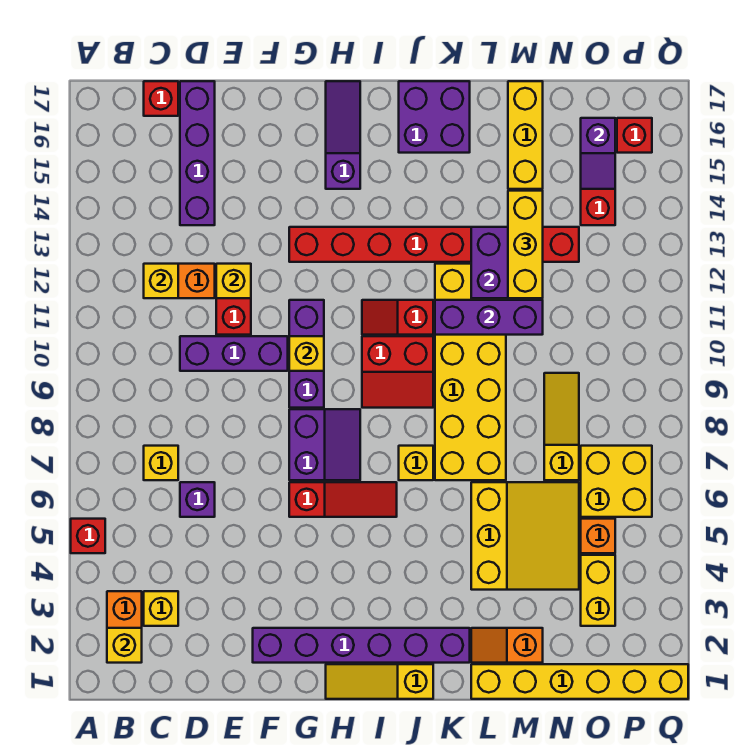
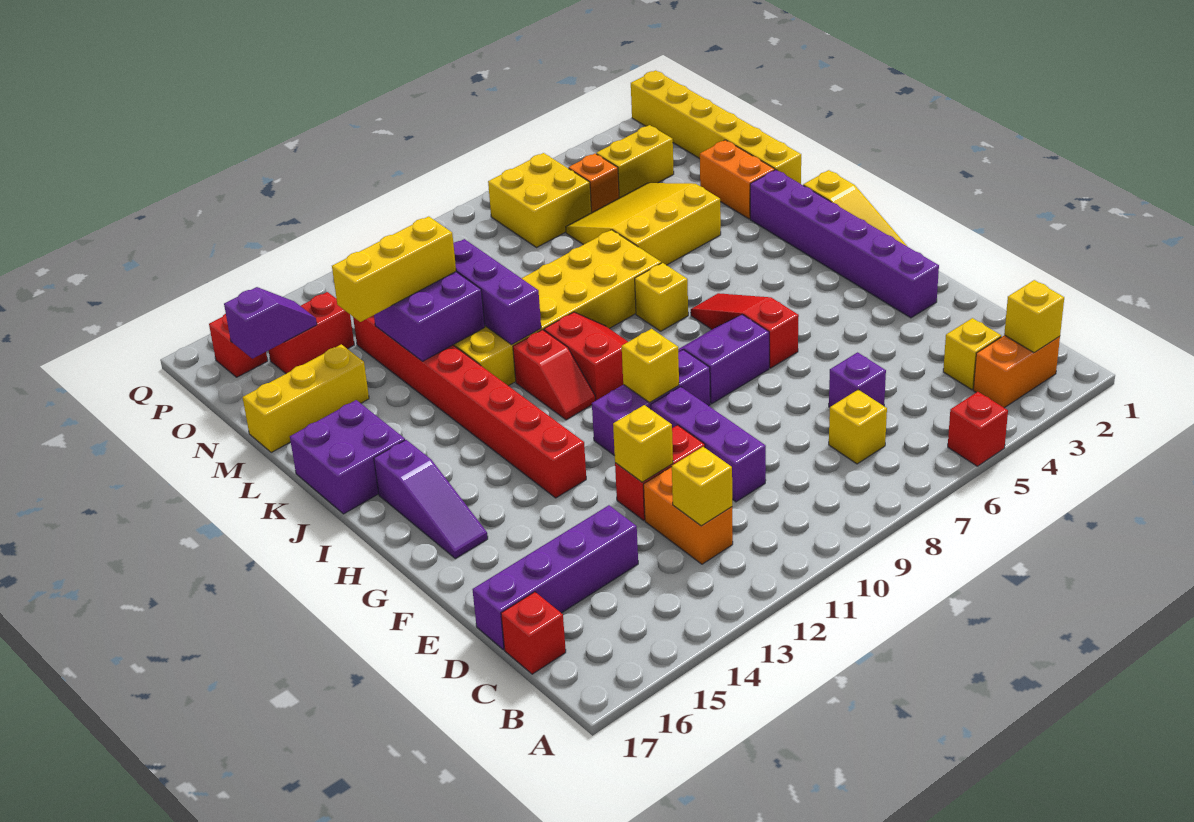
purple 1x3 slope [326,81,360,189] -> purple 1x3 slope turned to [374,440,488,559]
orange 1x2 slope [471,628,543,663] -> orange 1x2 brick [700,140,775,219]
yellow 1x3 slope [544,373,579,480] -> none

